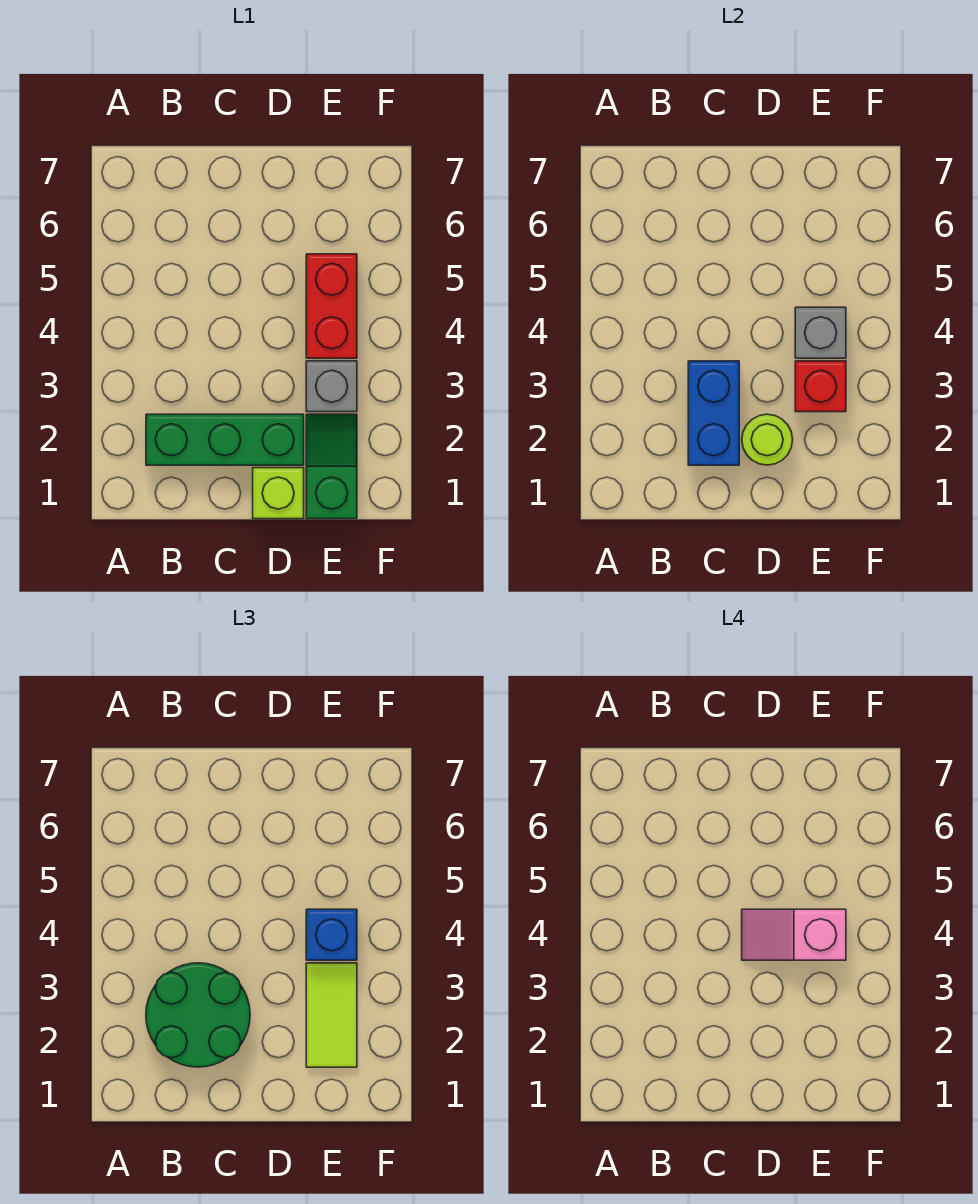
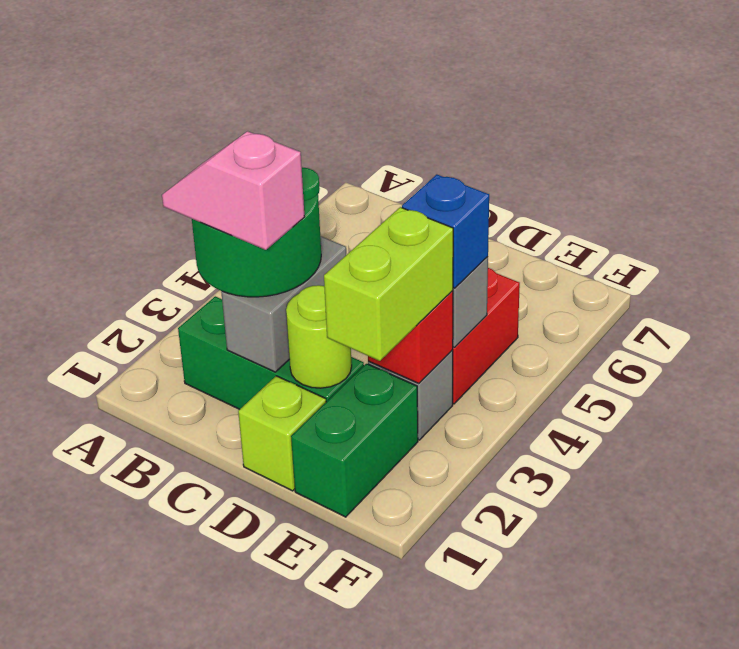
blue 1x2 brick [688,361,739,465] -> grey 1x2 brick [221,236,346,372]
pink 1x2 slope [742,909,846,960] -> pink 1x2 slope moved to [162,131,305,250]
green 1x2 slope [306,414,357,519] -> green 1x2 brick [291,364,418,517]
lime 1x2 tile [306,963,357,1067] -> lime 1x2 brick [324,207,453,361]

